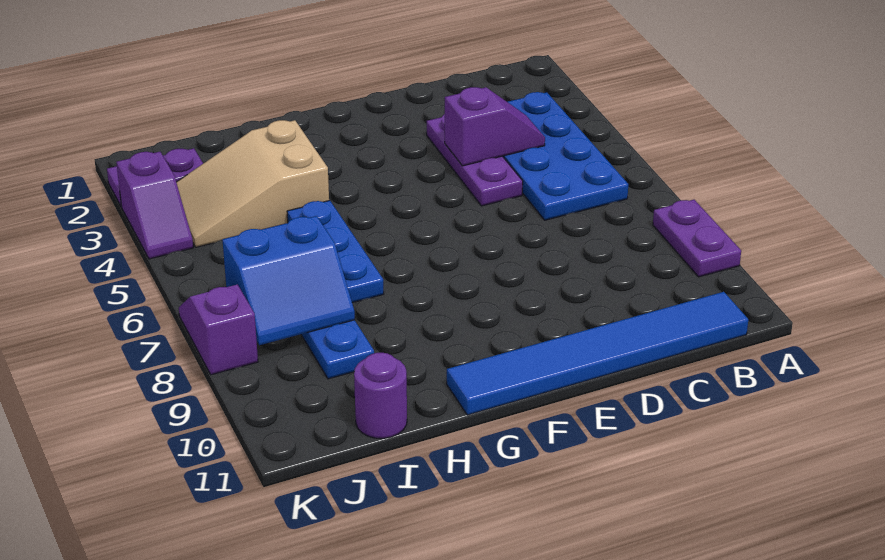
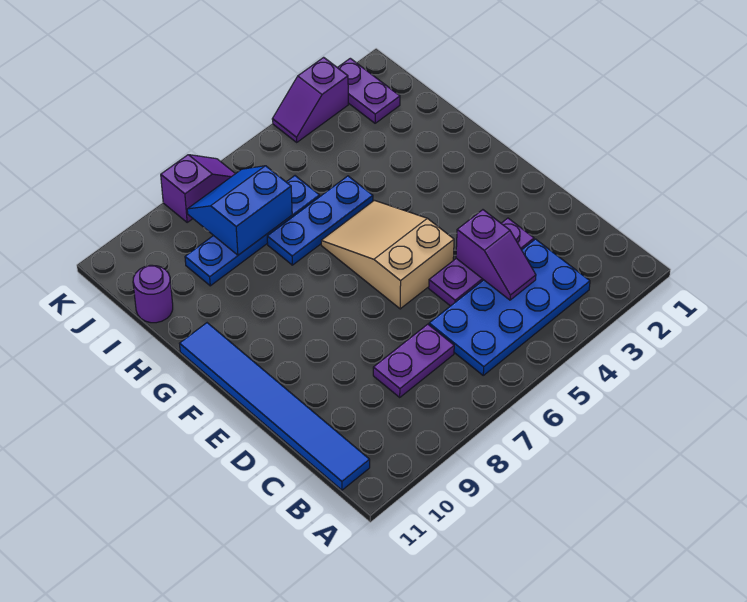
purple 1x2 plate [653,200,741,277] -> purple 1x2 plate moved to [373,324,454,397]
tan 2x3 slope [176,120,329,247] -> tan 2x3 slope moved to [321,200,454,309]
blue 2x2 slope [223,216,355,345] -> blue 2x2 slope turned to [187,166,292,255]

